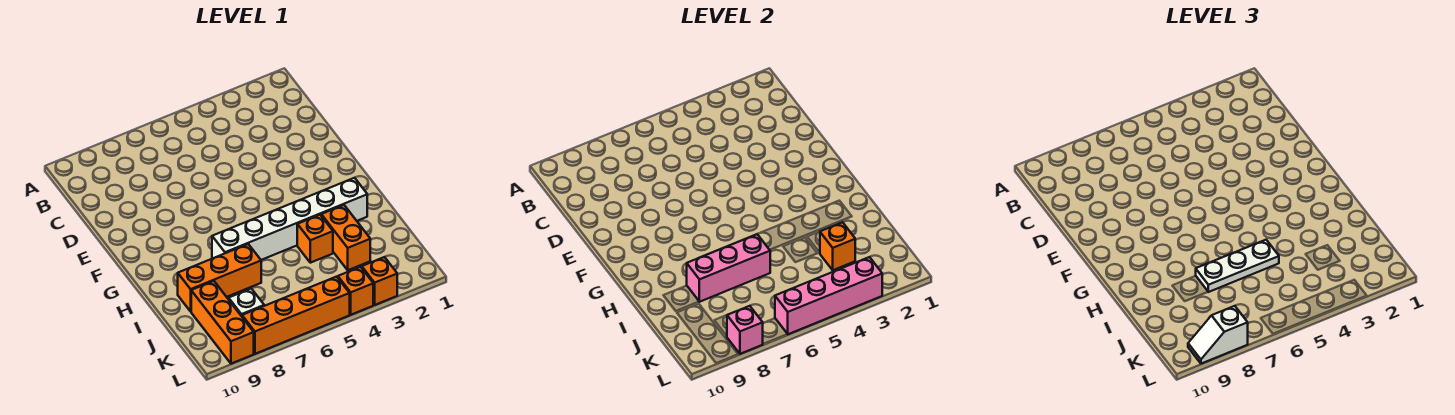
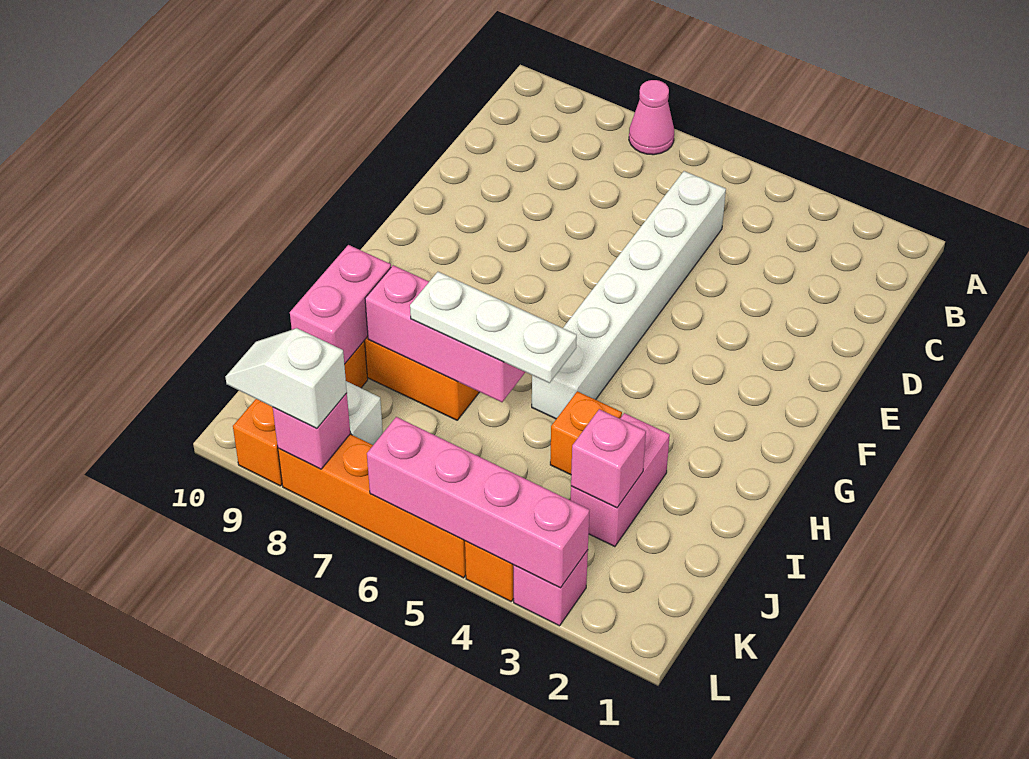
none -> pink 1x1 cone [629,80,674,155]
white 1x6 brick [212,178,367,260] -> white 1x6 brick turned to [532,171,726,419]
orange 1x2 brick [321,205,370,270] -> pink 1x2 brick [571,413,670,547]
none -> pink 1x2 brick [290,245,391,364]
orange 1x1 brick [820,222,855,270] -> pink 1x1 brick [571,409,646,508]
orange 1x1 brick [362,257,397,305] -> pink 1x1 brick [514,550,588,626]

